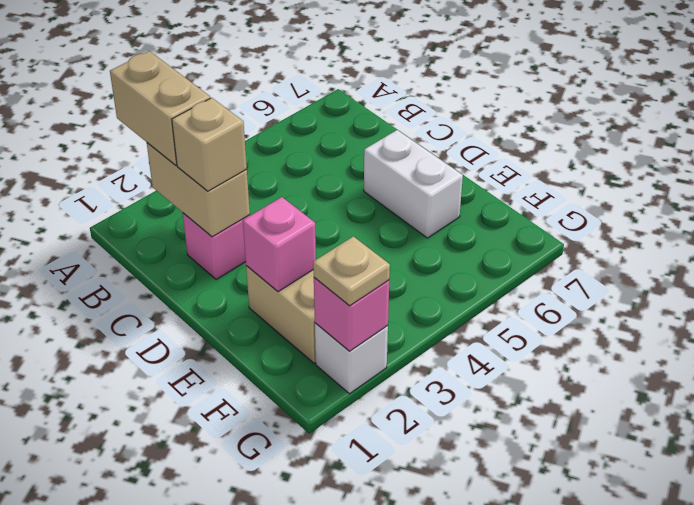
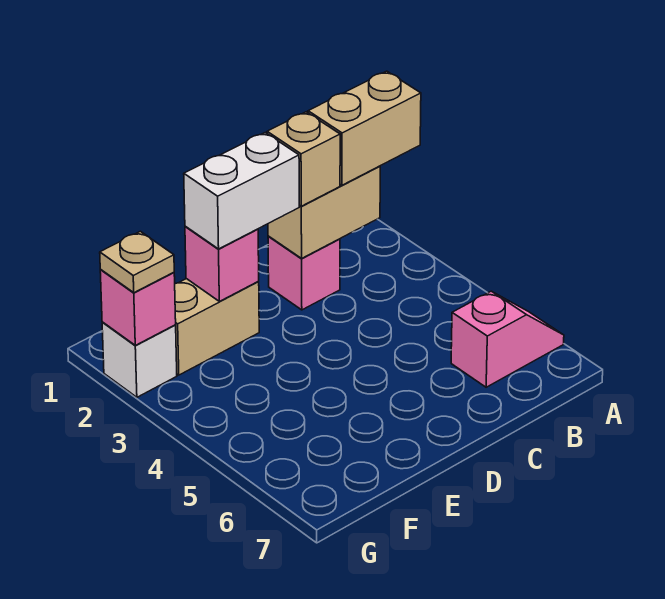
none -> pink 1x2 slope [451,291,564,387]
white 1x2 brick [364,130,463,238] -> white 1x2 brick moved to [184,133,299,249]

